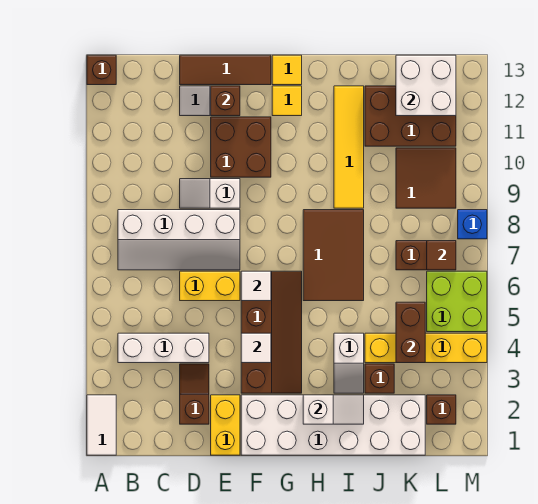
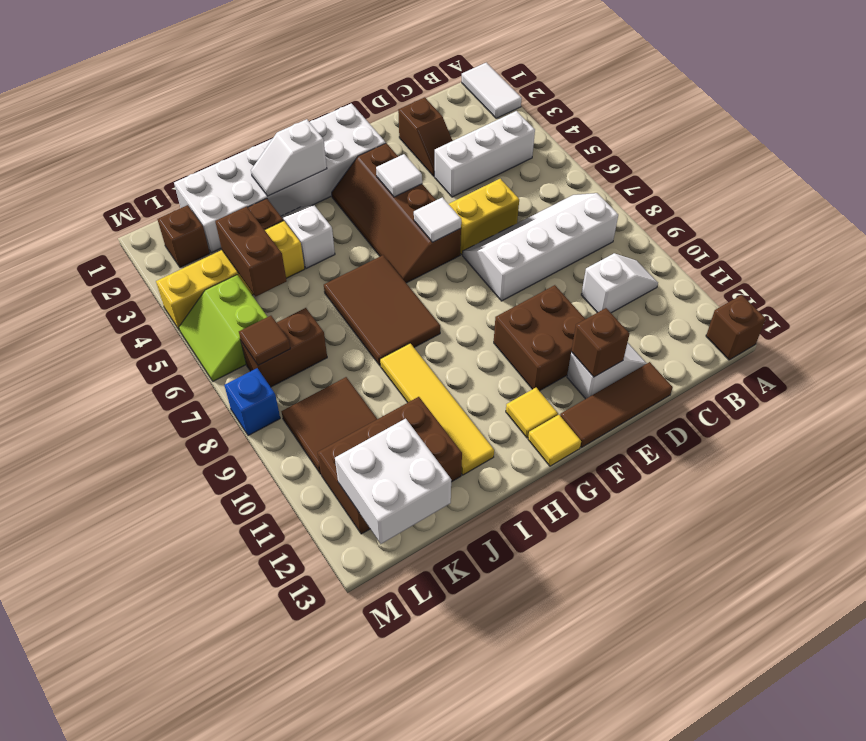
white 1x2 slope [180,179,240,208] -> white 1x2 slope moved to [581,253,658,313]
yellow 1x2 brick [211,395,240,455] -> none
lime 2x2 brick [427,271,487,332] -> lime 2x2 slope [179,275,267,381]

